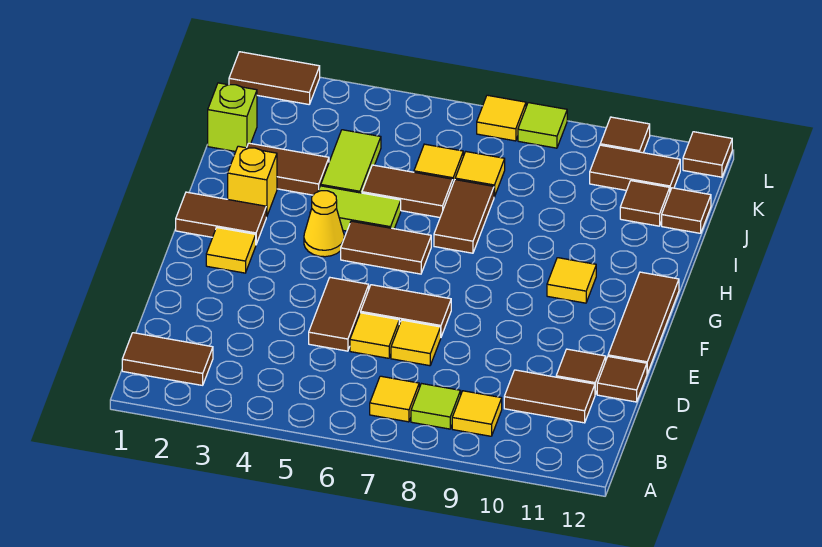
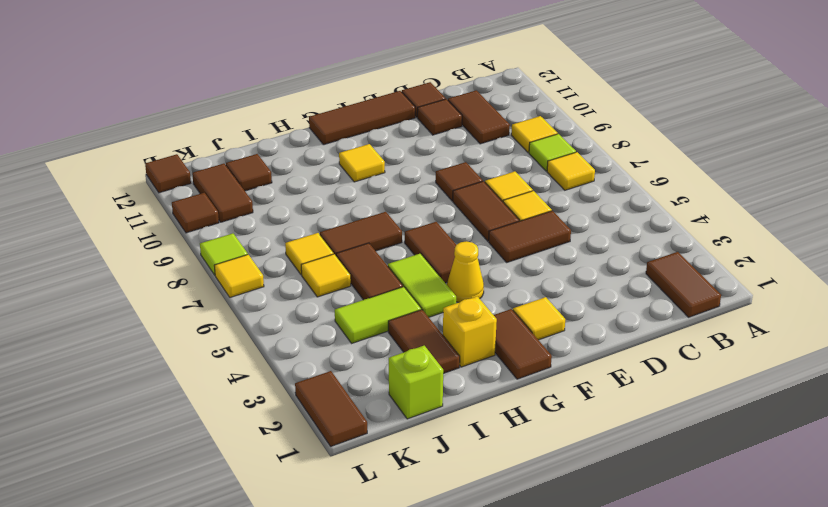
brown 1x1 tile [662,188,711,233] -> brown 1x1 tile moved to [436,162,483,201]

